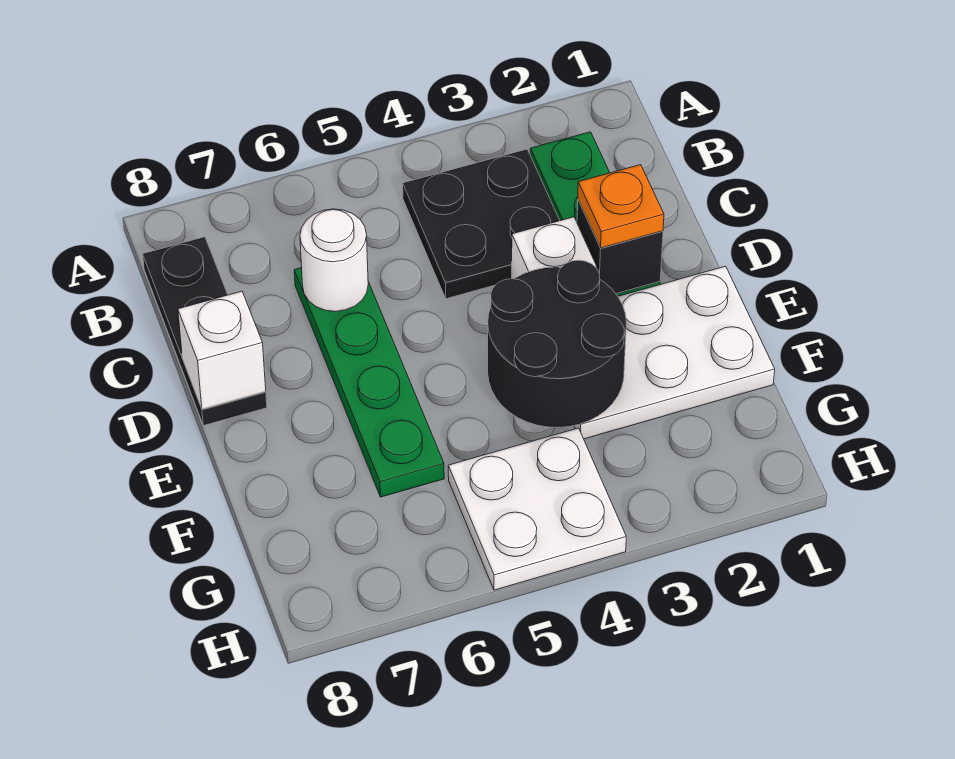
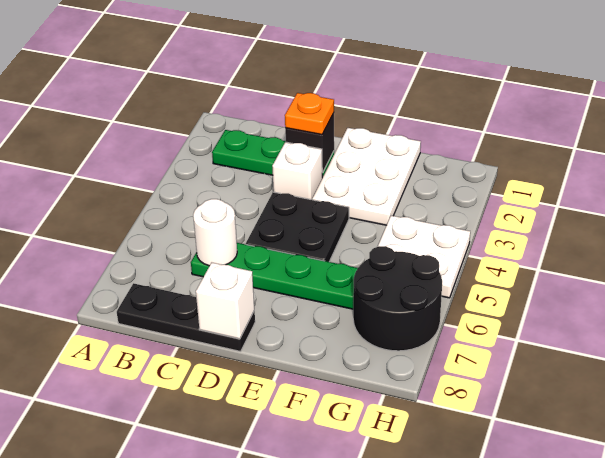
black 2x2 plate [403,149,560,299] -> black 2x2 plate moved to [246,192,349,262]
black 2x2 round brick [488,260,626,428] -> black 2x2 round brick moved to [353,246,442,351]

